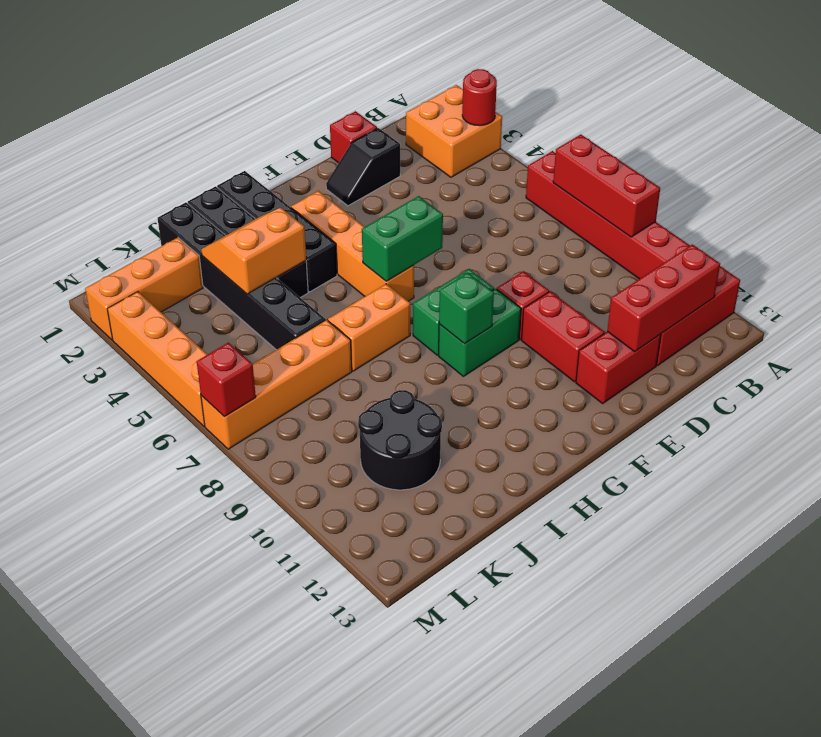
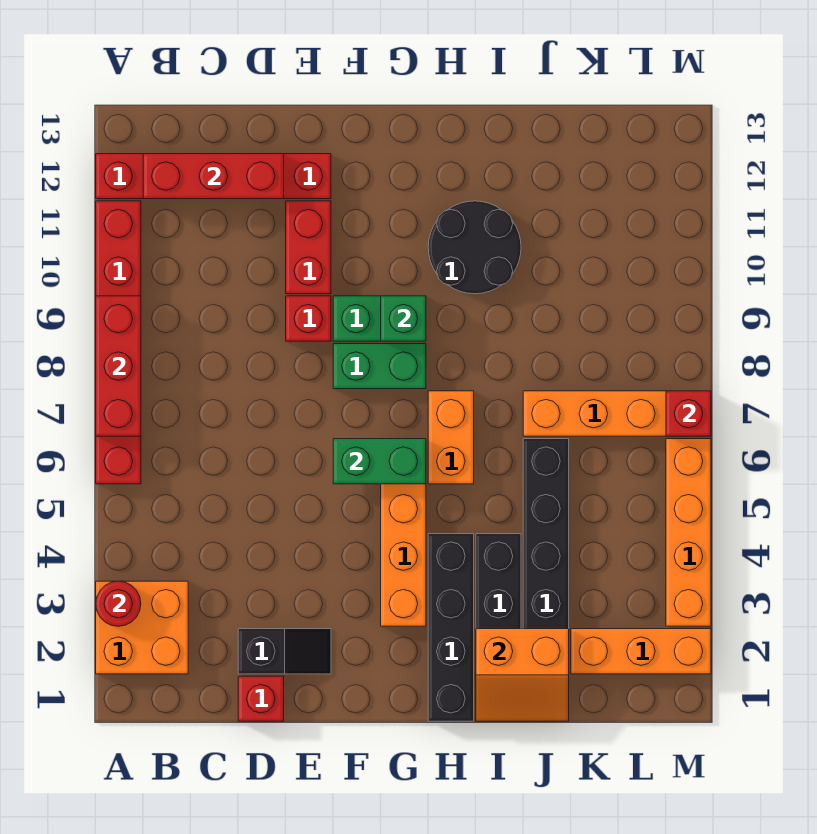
orange 1x2 brick [328,284,410,371] -> orange 1x2 brick turned to [428,391,474,484]
orange 2x2 slope [201,208,306,294] -> orange 2x2 slope moved to [476,629,569,721]
black 2x2 round brick [358,390,442,490] -> black 2x2 round brick moved to [428,201,521,294]

